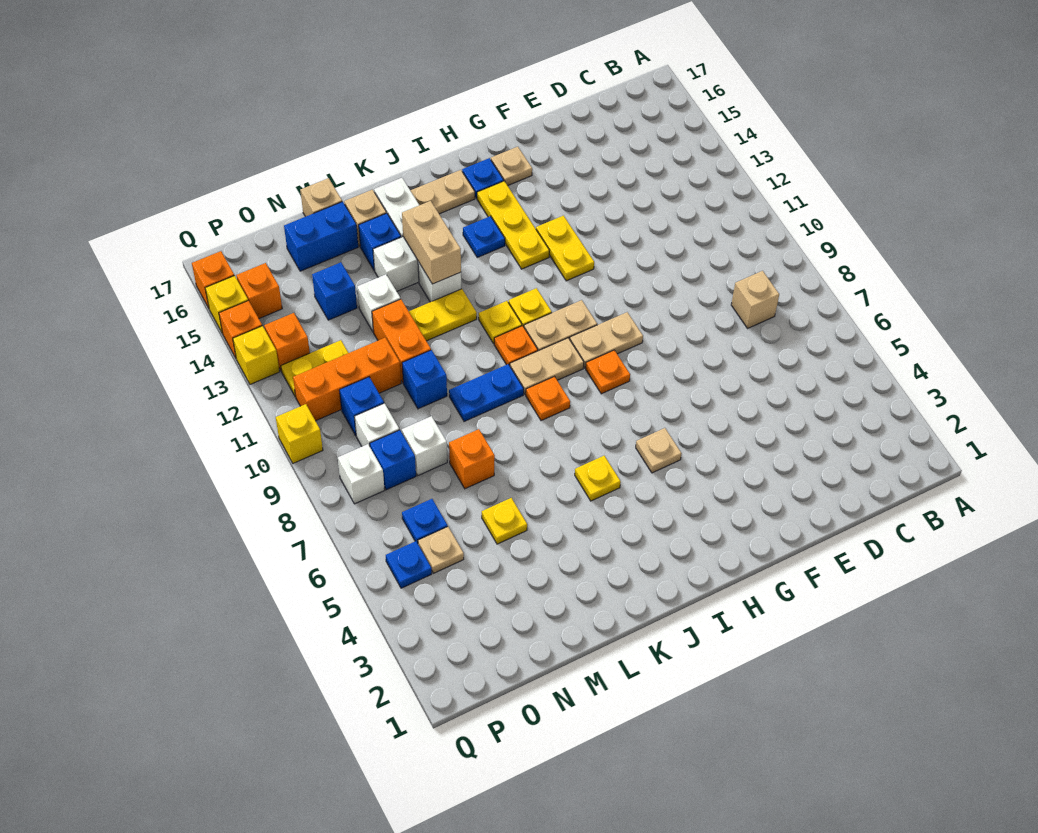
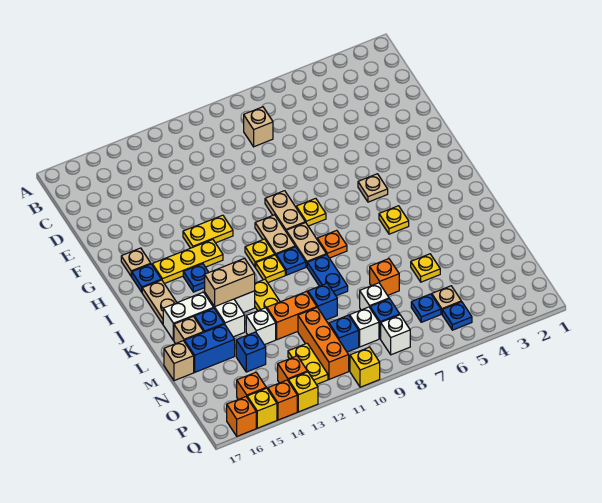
orange 1x1 plate [586,350,630,394] -> yellow 1x1 plate [296,198,326,226]
orange 1x1 plate [494,326,538,365] -> blue 1x1 plate [276,247,306,275]
blue 1x2 brick [284,202,358,271] -> blue 1x2 brick turned to [184,324,235,372]

